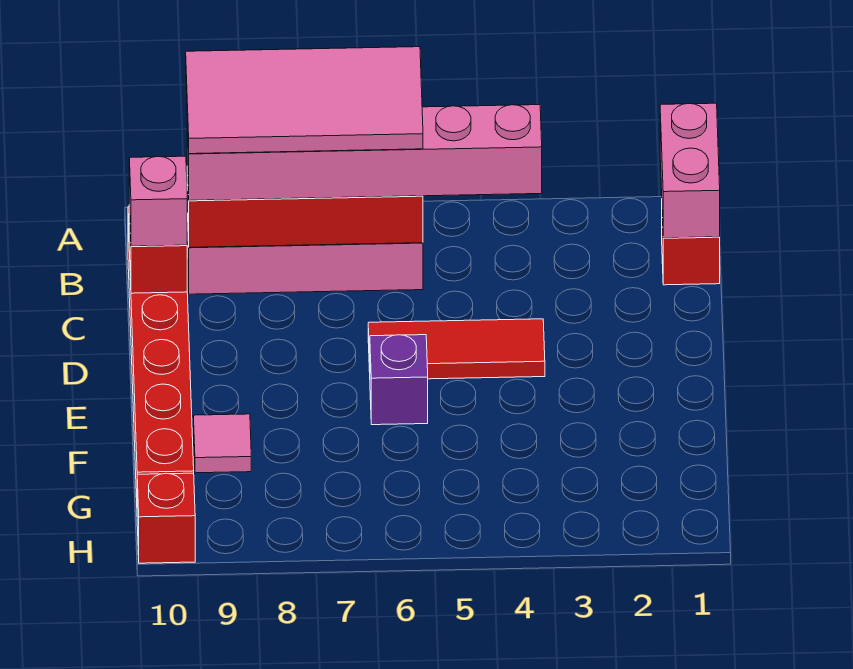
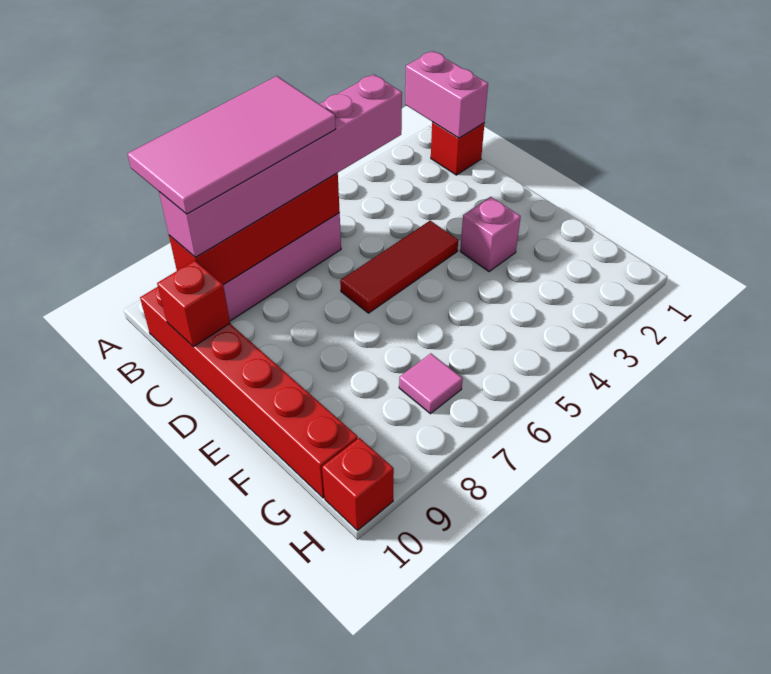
pink 1x1 brick [129,156,187,246] -> pink 1x1 brick moved to [460,197,521,272]
purple 1x1 brick [370,335,428,425] -> none
pink 1x1 tile [193,414,251,473] -> pink 1x1 tile moved to [399,353,463,414]

